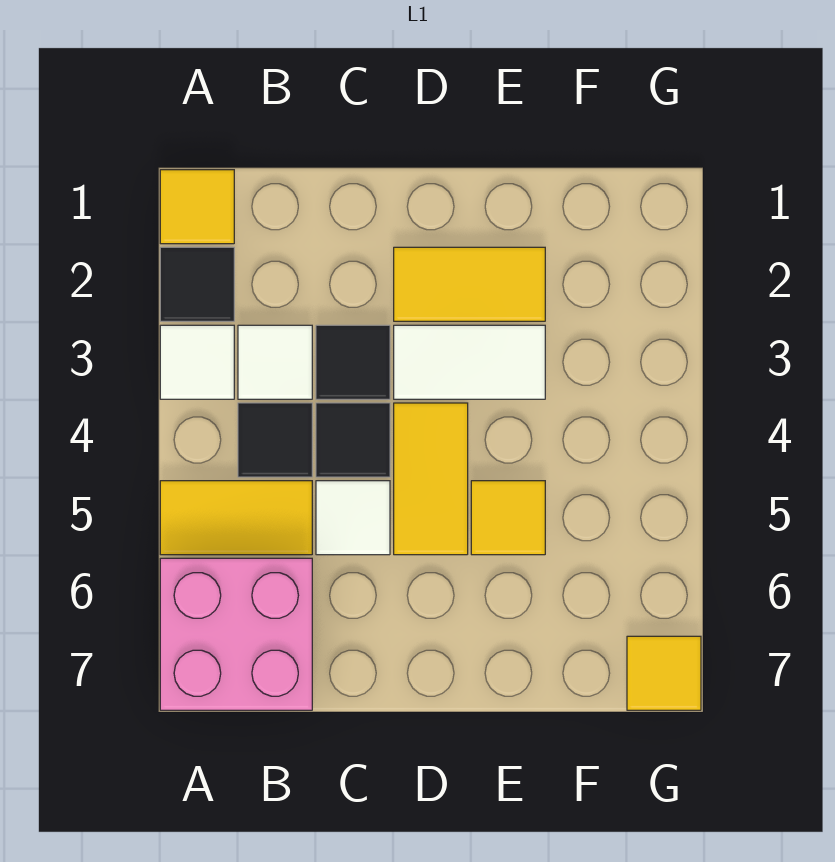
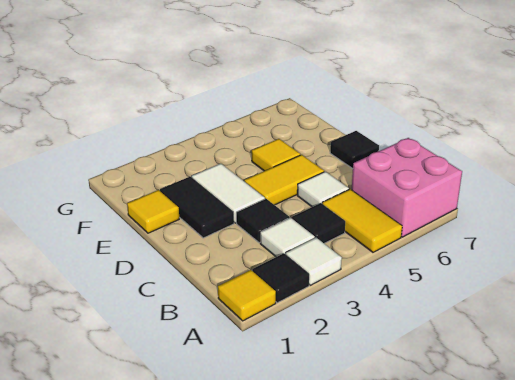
black 1x1 tile [316,403,390,477] -> black 1x1 tile moved to [330,131,379,168]
yellow 1x2 tile [394,247,545,321] -> black 1x2 tile [160,177,234,238]
yellow 1x1 tile [627,636,701,710] -> yellow 1x1 tile moved to [127,190,179,233]

